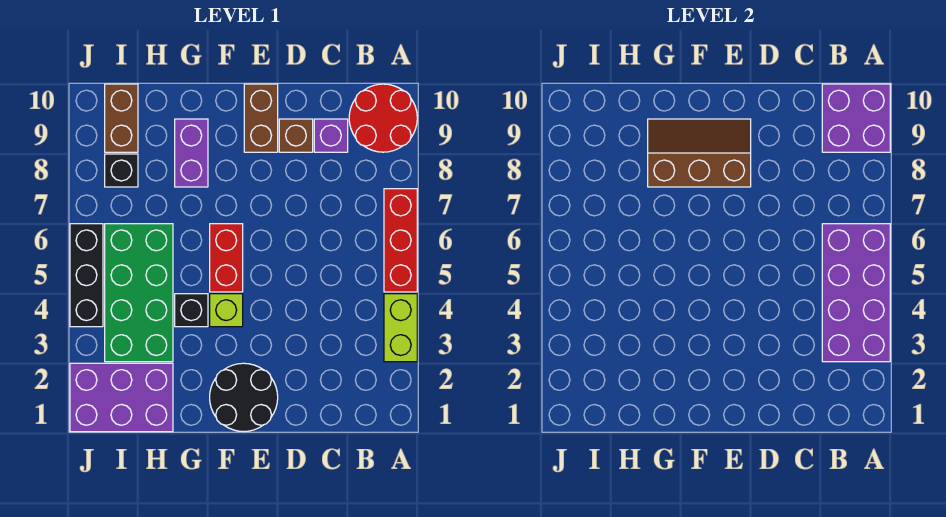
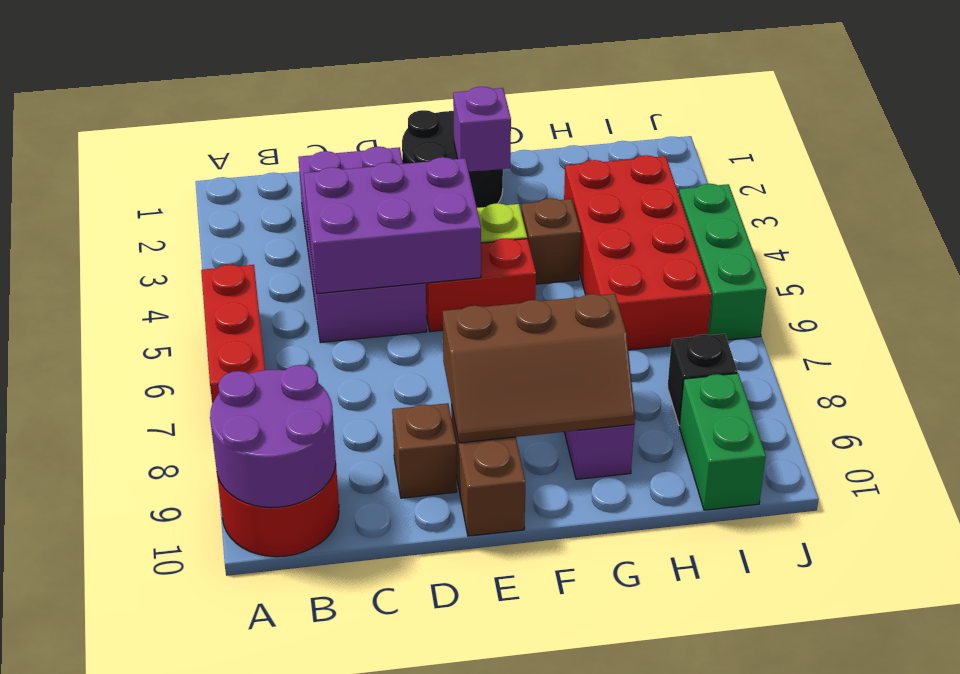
lime 1x2 brick [384,294,417,362] -> none
purple 2x4 brick [822,224,890,362] -> purple 2x4 brick moved to [298,147,427,343]
purple 2x2 brick [822,84,890,152] -> purple 2x2 round brick [210,365,336,508]
purple 1x1 brick [314,119,348,152] -> purple 1x1 brick moved to [453,87,511,172]
red 1x2 brick [210,224,243,292] -> red 1x2 brick turned to [426,238,536,332]
black 1x1 brick [175,294,208,327] -> brown 1x1 brick [521,198,581,284]
purple 2x3 brick [70,363,173,432] -> purple 2x3 brick moved to [304,157,481,294]
green 2x4 brick [105,224,173,362] -> red 2x4 brick [564,155,712,350]
brown 1x2 brick [105,84,138,152] -> green 1x2 brick [679,373,766,510]
black 1x3 brick [70,224,103,327] -> green 1x3 brick [679,184,767,340]

